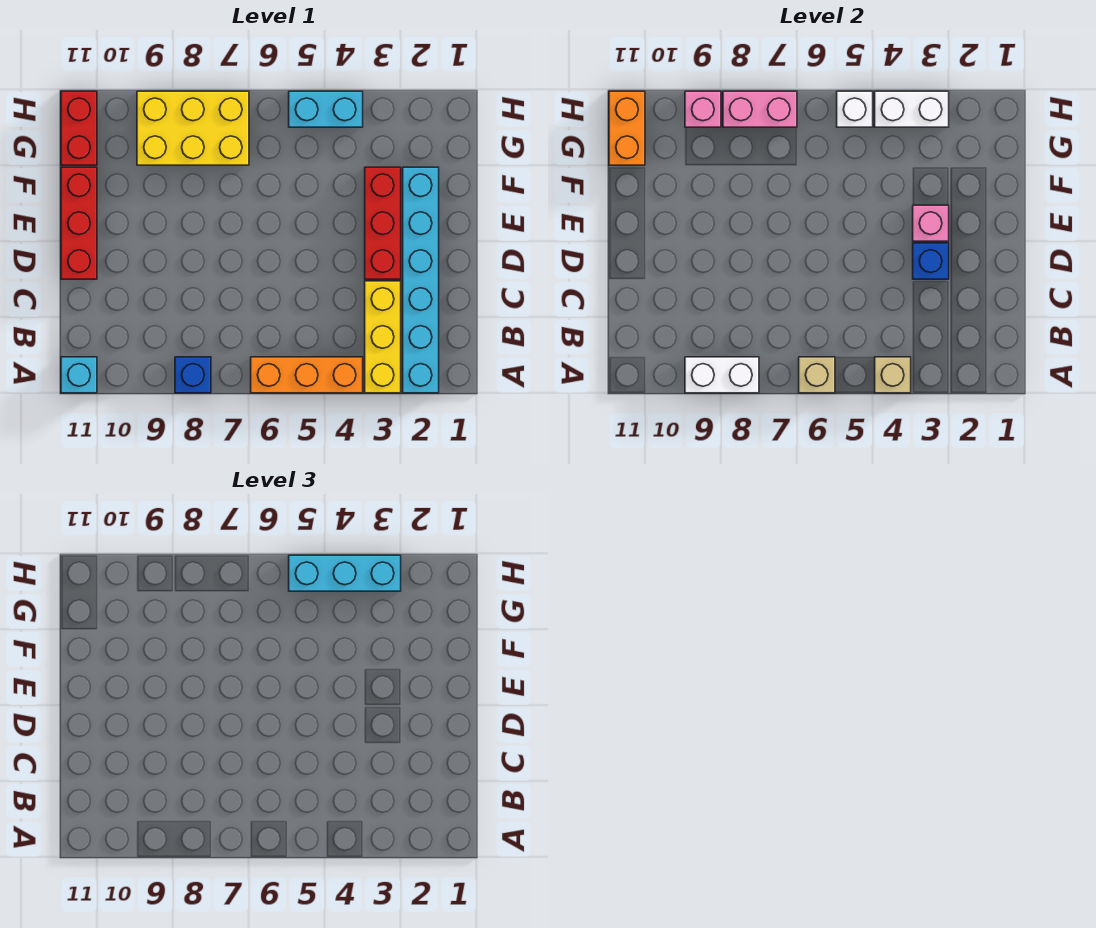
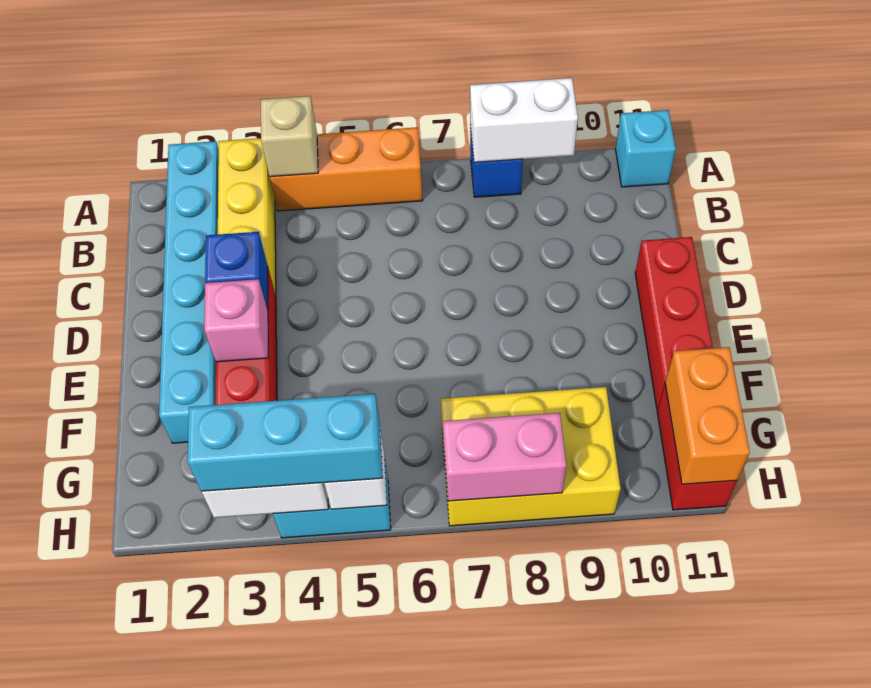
tan 1x1 brick [799,357,835,393] -> none
pink 1x1 brick [685,91,721,127] -> none

